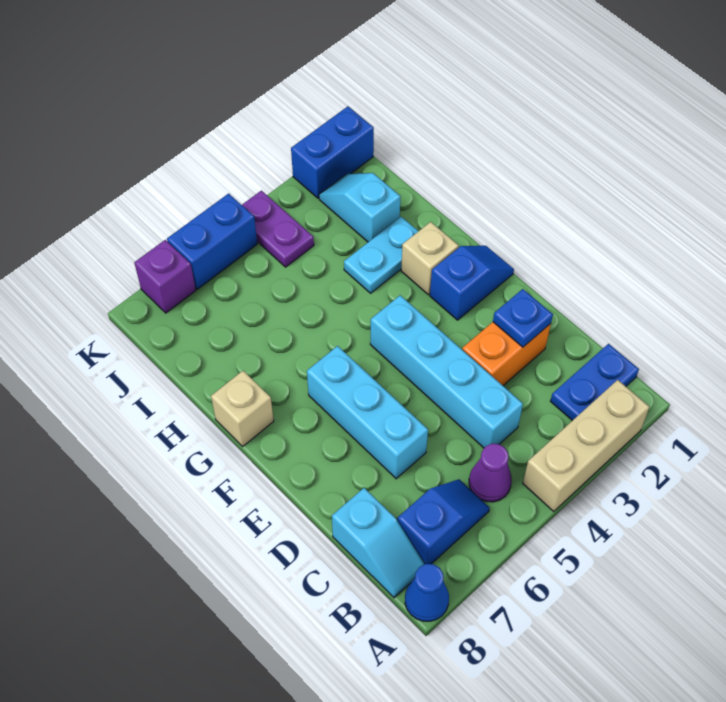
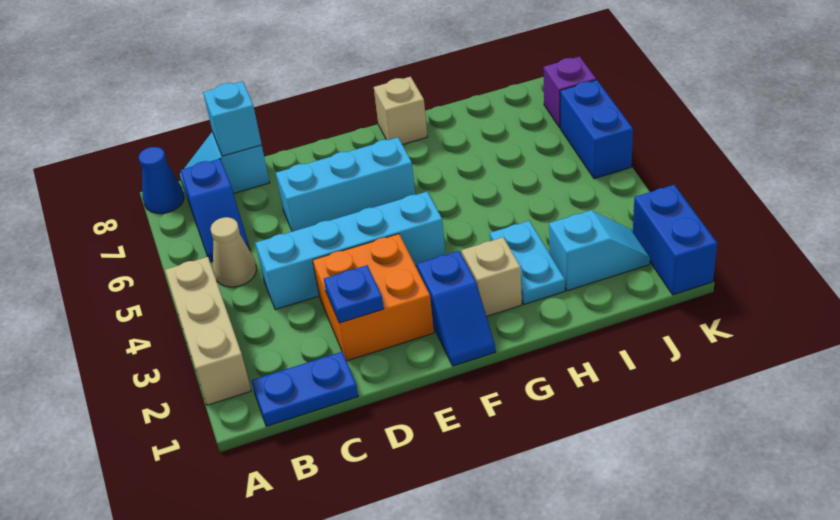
blue 1x2 plate [550,344,639,421] -> blue 1x2 plate turned to [251,352,358,426]
purple 1x1 cone [469,444,512,502] -> tan 1x1 cone [211,217,256,287]
none -> cyan 1x1 brick [203,81,262,156]
orange 1x2 brick [462,322,551,385] -> orange 2x2 brick [313,234,434,361]
purple 1x2 plate [242,191,314,267] -> none

